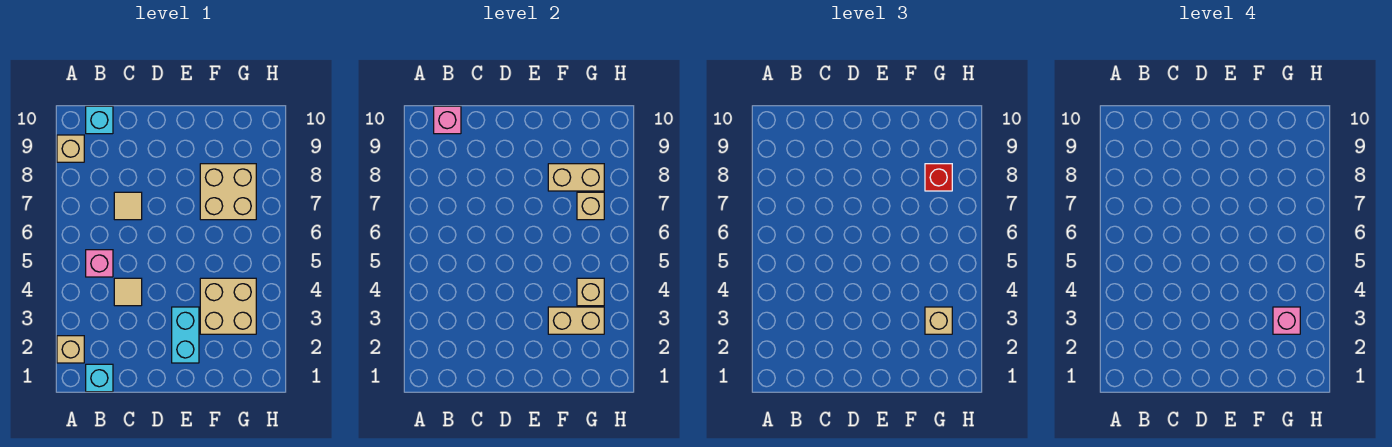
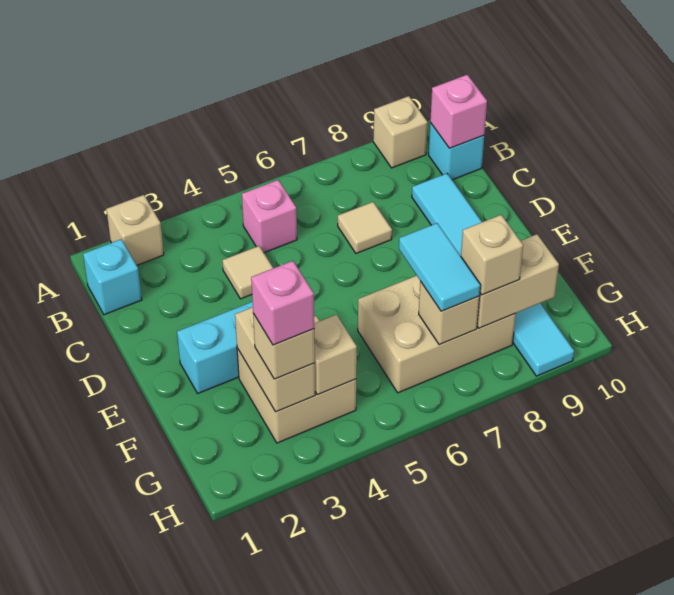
none -> cyan 1x6 tile [412,173,574,376]
tan 2x2 brick [200,164,256,220] -> tan 2x3 brick [358,276,516,393]
none -> cyan 1x2 tile [399,223,480,311]
tan 1x2 brick [548,164,604,191] -> tan 1x2 brick turned to [477,234,559,328]
red 1x1 brick [925,164,952,191] -> tan 1x1 brick [461,215,523,295]

